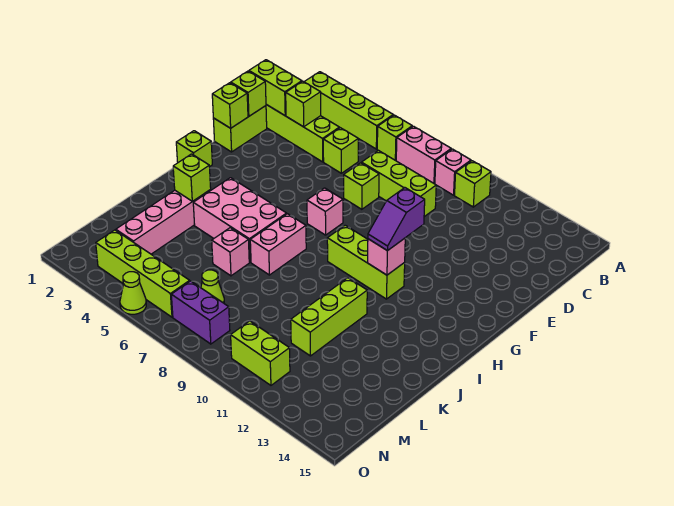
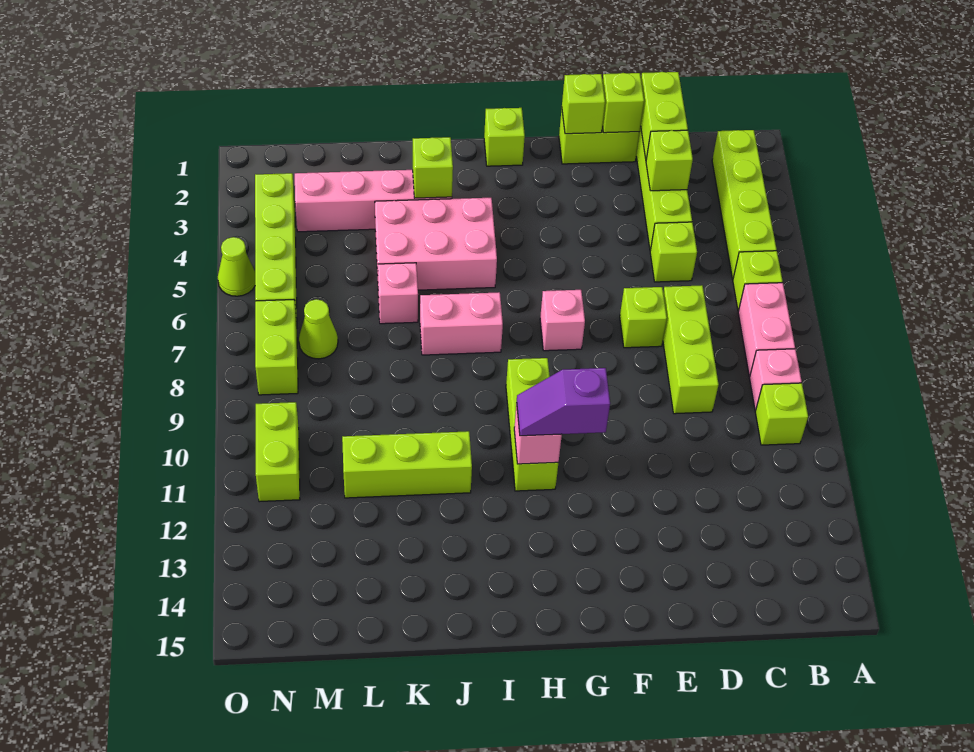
pink 2x3 brick [193,178,287,262] -> pink 2x3 brick turned to [375,198,497,290]
purple 1x2 brick [171,281,230,344] -> lime 1x2 brick [255,300,298,395]

